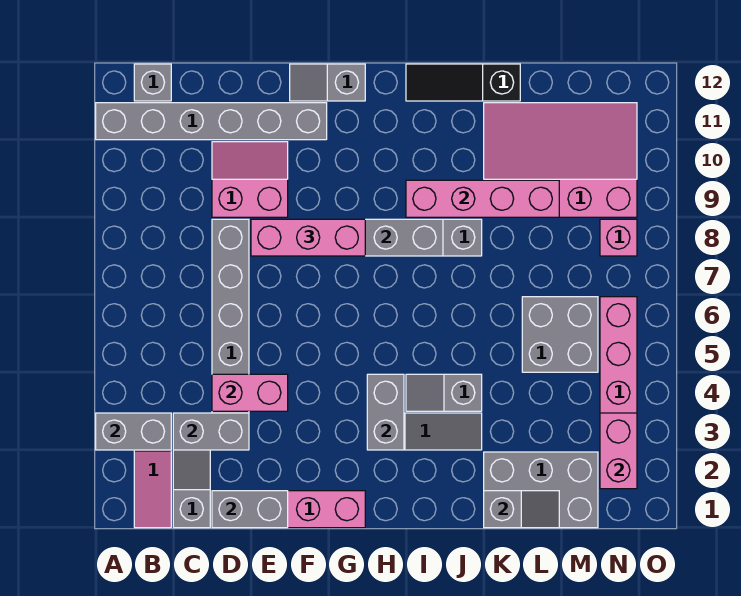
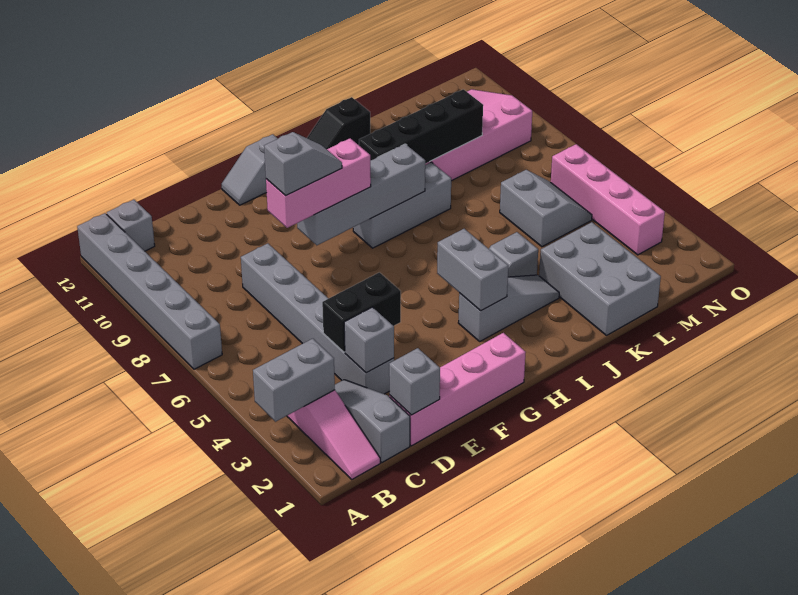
grey 1x6 brick [96,103,327,140] -> grey 1x6 brick turned to [77,213,222,369]
grey 1x2 brick [173,413,249,450] -> grey 1x1 brick [344,307,394,373]
grey 1x2 brick [212,491,288,528] -> grey 1x1 brick [389,348,440,415]
pink 1x2 brick [212,374,288,411] -> black 1x2 brick [322,272,401,352]
pink 2x2 slope [212,142,288,217] -> none
pink 1x4 brick [406,180,559,217] -> black 1x4 brick [359,89,483,164]
black 1x3 slope [406,64,520,101] -> black 1x2 slope [307,97,371,149]
grey 2x3 brick [484,452,598,528] -> grey 2x3 brick turned to [539,222,661,335]
grey 1x2 slope [484,491,559,528] -> grey 1x2 slope moved to [264,132,342,196]
grey 2x2 brick [522,297,598,372] -> grey 2x2 slope [500,170,592,247]
pink 1x2 brick [600,413,637,489] -> none
pink 1x1 brick [600,219,637,256] -> none

